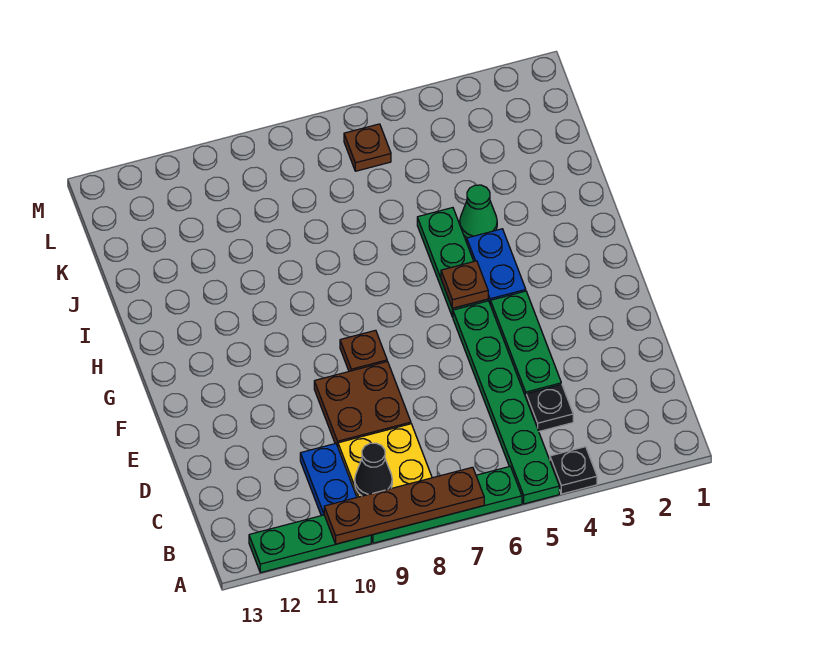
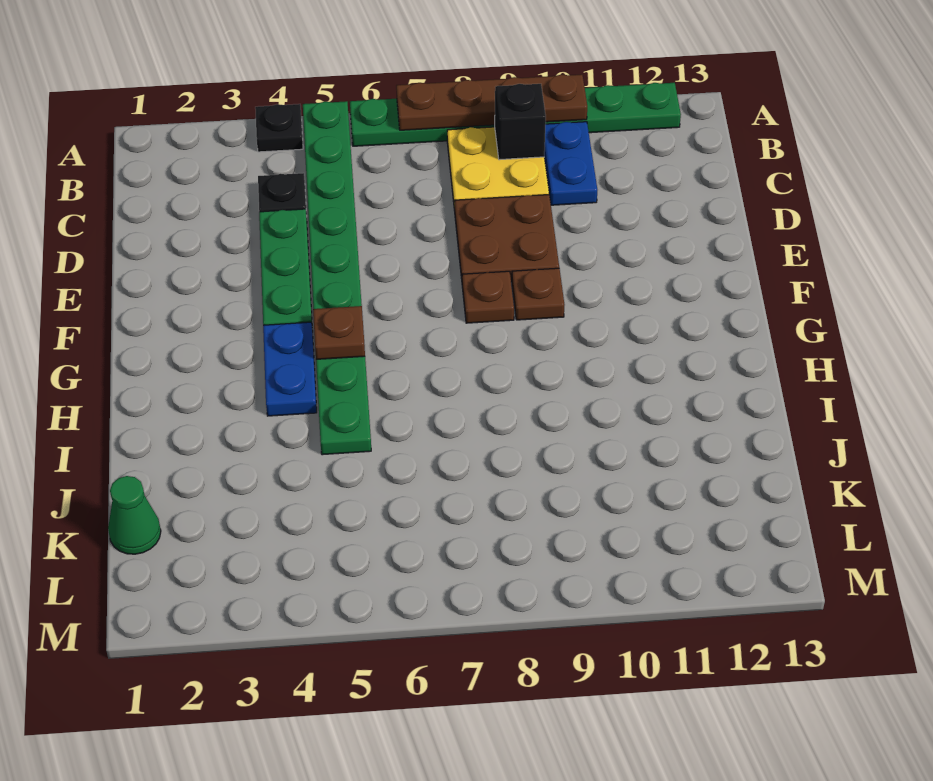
black 1x1 cone [355,443,392,496] -> black 1x1 brick [495,84,546,160]
green 1x1 cone [460,185,497,238] -> green 1x1 cone moved to [108,476,161,554]
brown 1x1 plate [344,124,391,171] -> brown 1x1 plate moved to [512,268,564,320]

